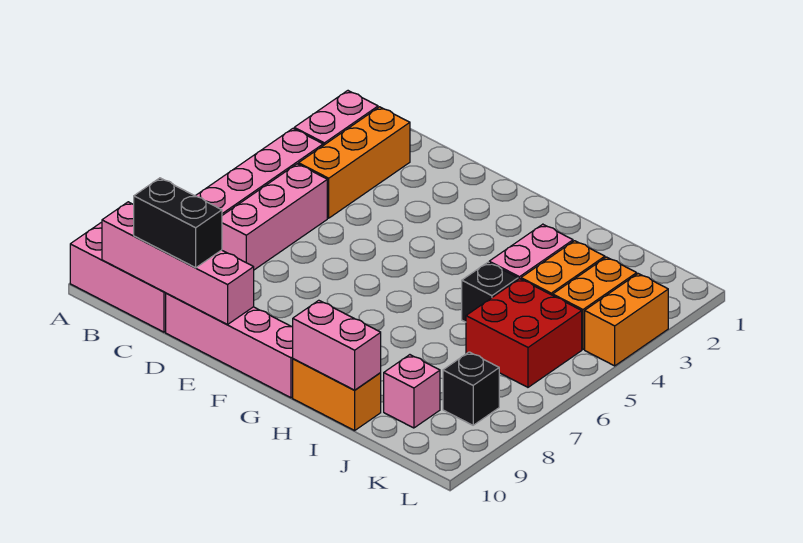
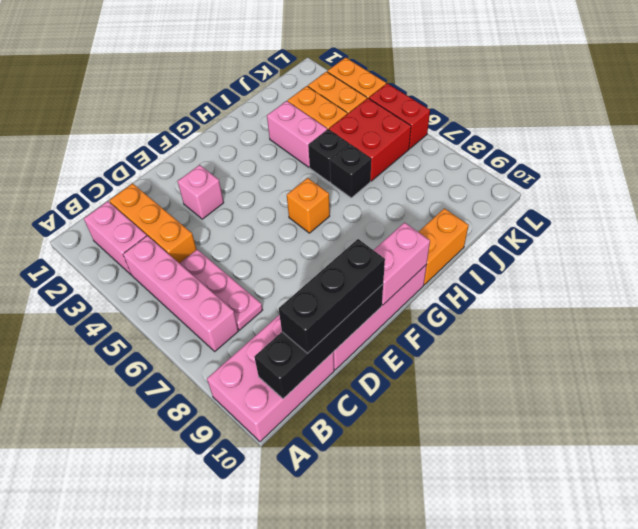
pink 1x4 brick [102,202,254,325] -> black 1x4 brick [254,284,383,399]
pink 1x3 brick [222,164,327,270] -> pink 1x3 plate [180,249,263,330]
black 1x2 brick [134,178,222,268] -> black 1x3 brick [279,239,385,353]
none -> orange 1x1 brick [287,178,330,233]
pink 1x2 brick [293,300,381,390] -> pink 1x2 brick moved to [374,222,430,305]
pink 1x1 brick [384,355,440,428] -> pink 1x1 brick moved to [178,165,224,219]
black 1x1 brick [443,352,499,425] -> black 1x1 brick moved to [330,144,371,198]
none -> red 1x2 brick [369,83,430,149]

